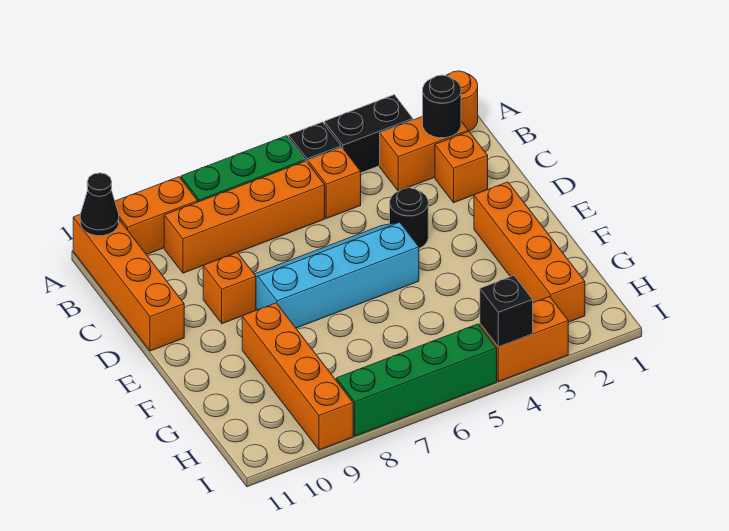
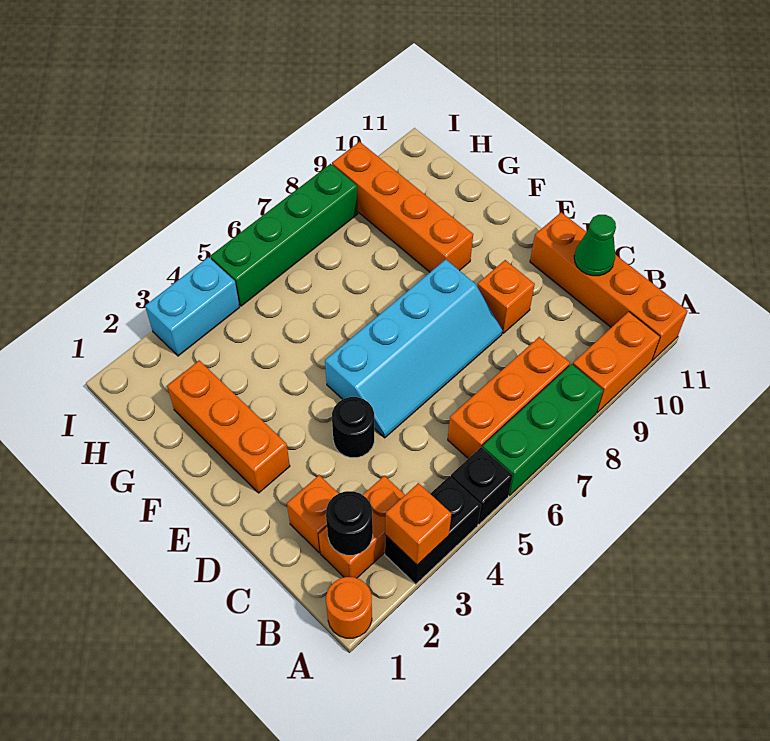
black 1x1 cone [80,173,119,236] -> none
orange 1x1 brick [308,147,361,219] -> orange 1x1 brick moved to [385,483,452,565]
orange 1x4 brick [164,161,325,273] -> orange 1x3 brick [448,337,570,459]
none -> green 1x1 cone [574,215,616,276]
orange 1x4 brick [474,182,585,322] -> orange 1x3 brick [167,360,290,493]
orange 1x2 brick [480,297,568,382] -> cyan 1x2 brick [145,257,240,356]
black 1x1 brick [480,276,533,347] -> none

